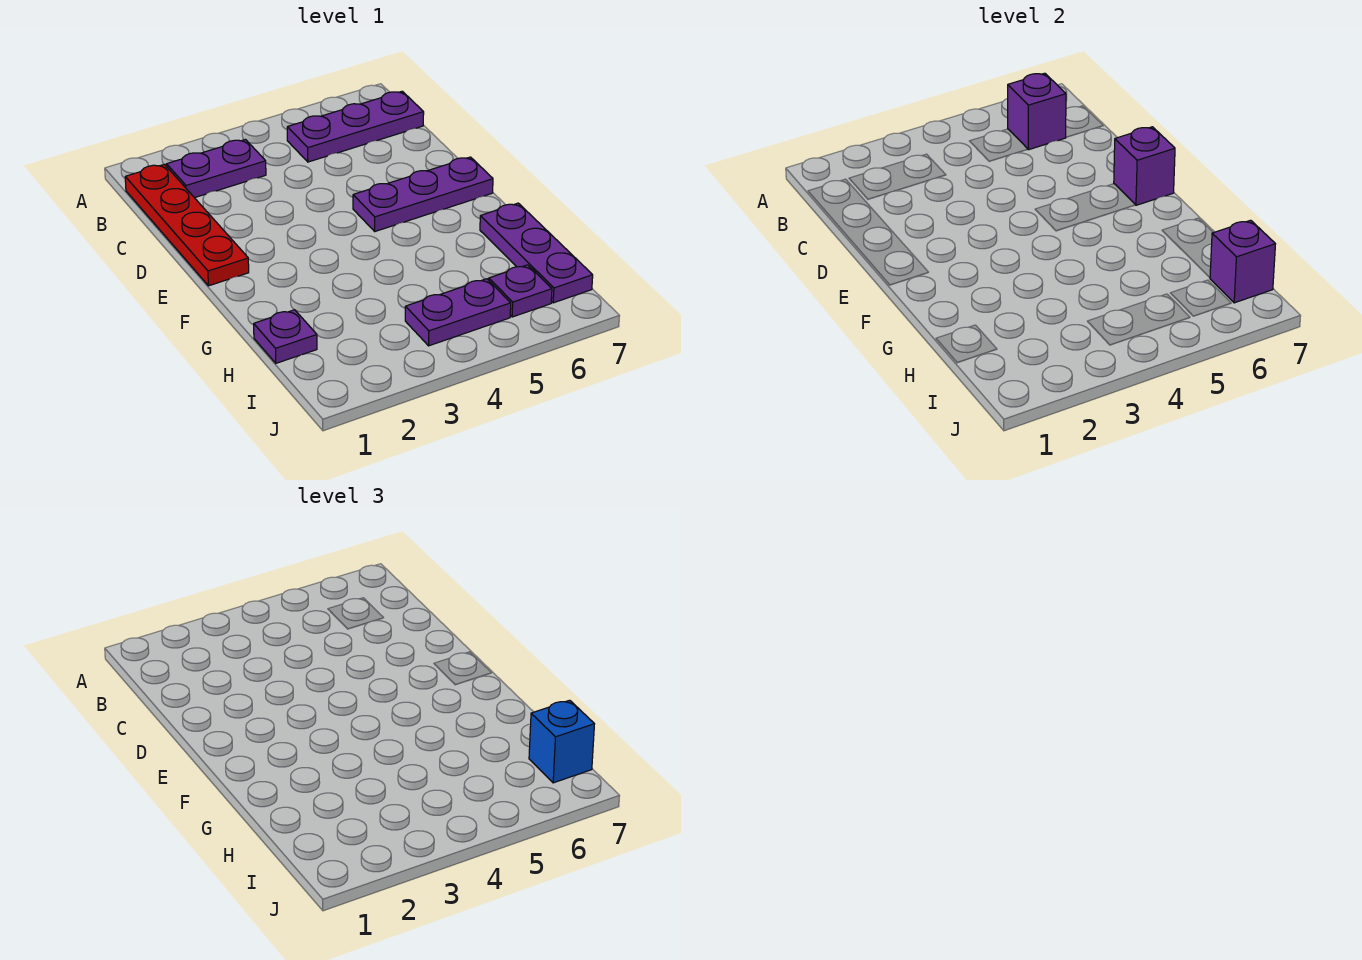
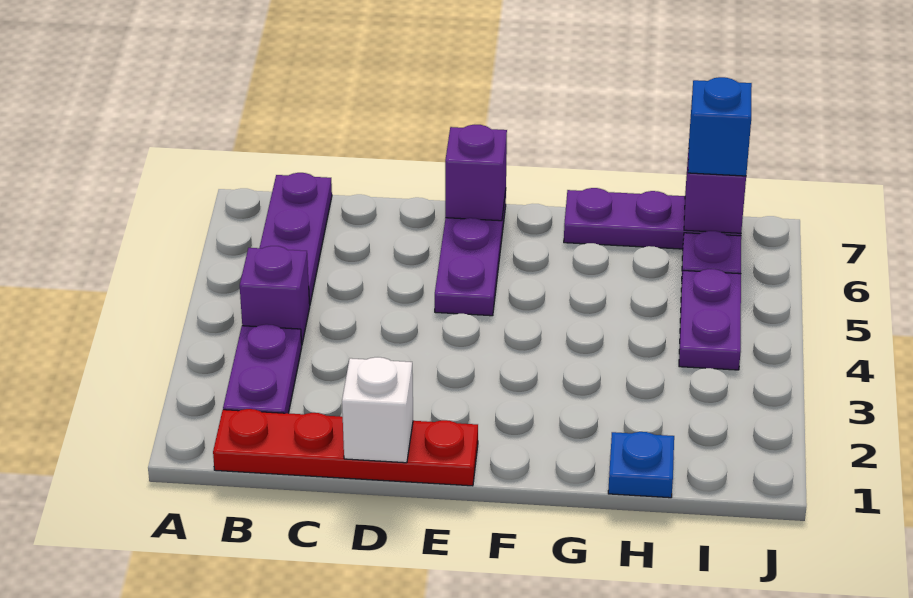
purple 1x1 brick [1008,73,1066,150] -> purple 1x1 brick moved to [240,246,310,343]
none -> white 1x1 brick [342,357,413,463]
purple 1x1 plate [254,310,317,363] -> blue 1x1 plate [608,432,674,498]

